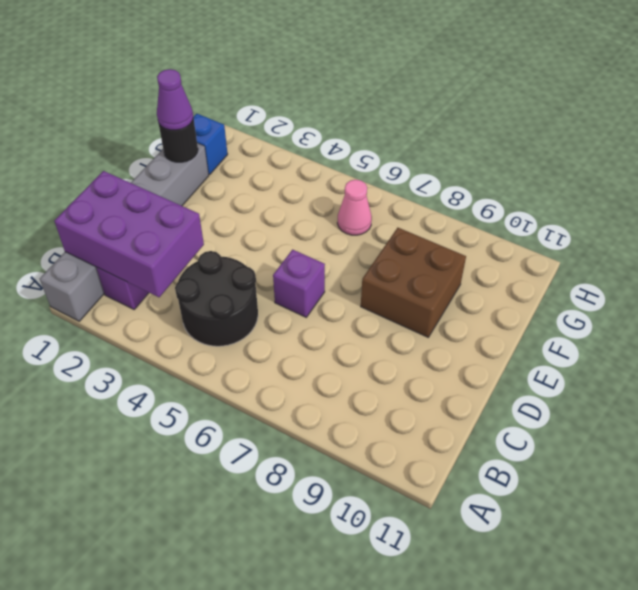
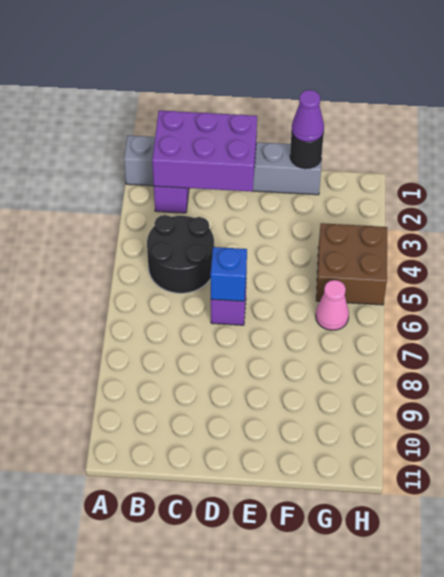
purple 2x3 brick [54,171,204,297] -> purple 2x3 brick turned to [152,111,257,192]
brown 2x2 brick [361,228,466,337] -> brown 2x2 brick moved to [316,223,387,305]
blue 1x1 brick [193,114,228,175] -> blue 1x1 brick moved to [210,247,247,301]

